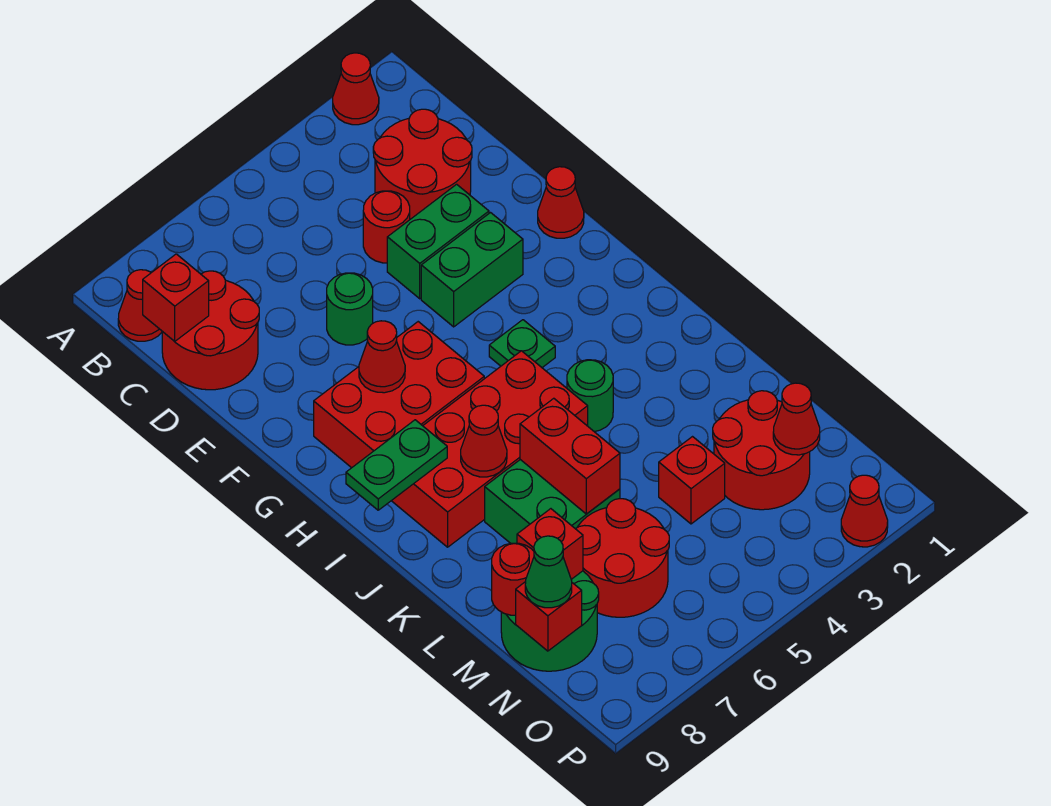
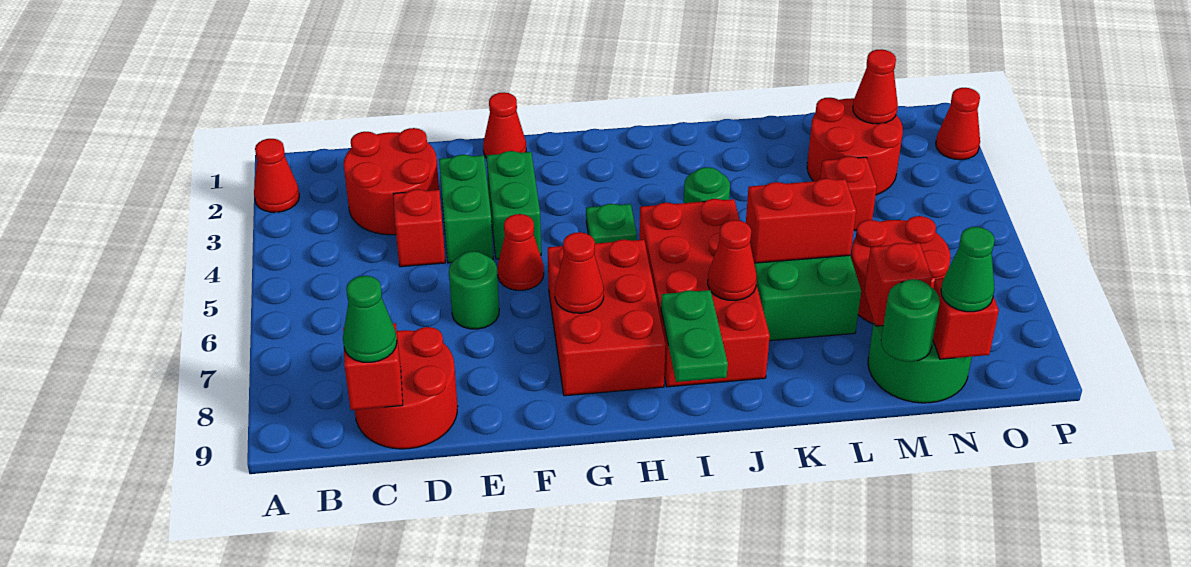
red 1x1 cone [118,270,162,341] -> red 1x1 cone moved to [497,214,544,290]
none -> green 1x1 cone [343,276,397,362]
red 1x1 round brick [363,191,410,263] -> red 1x1 brick [393,189,445,267]
red 1x1 round brick [492,543,534,615] -> green 1x1 round brick [881,279,940,362]

